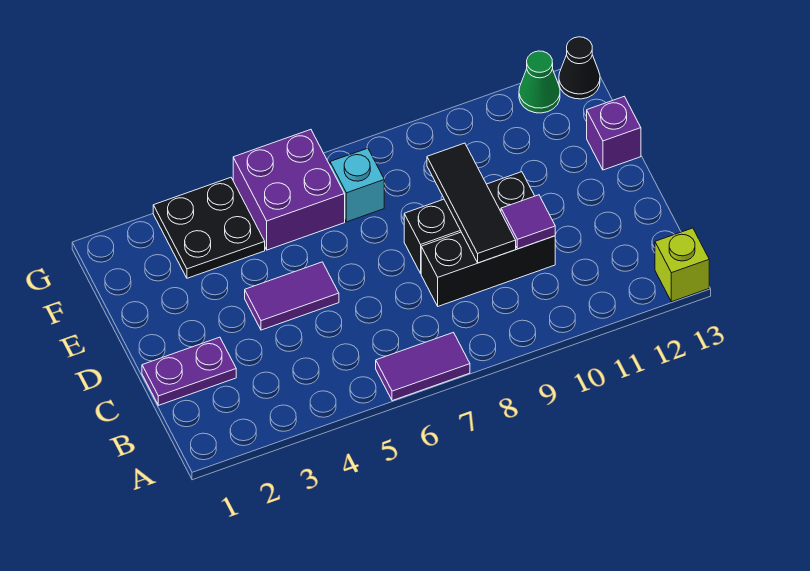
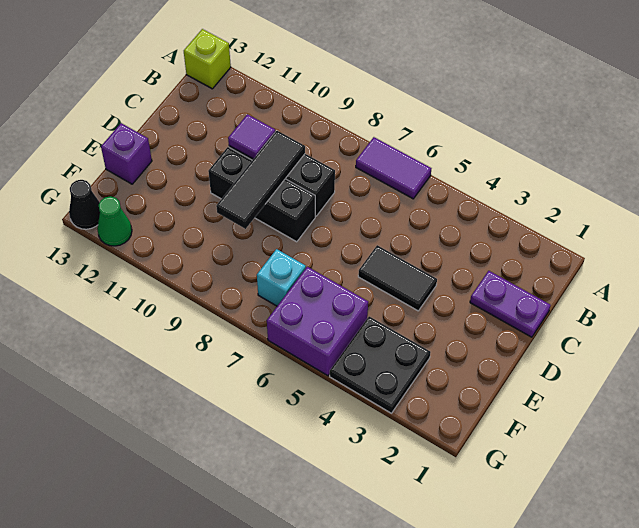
purple 1x2 tile [245,262,339,330] -> black 1x2 tile [358,245,437,311]

